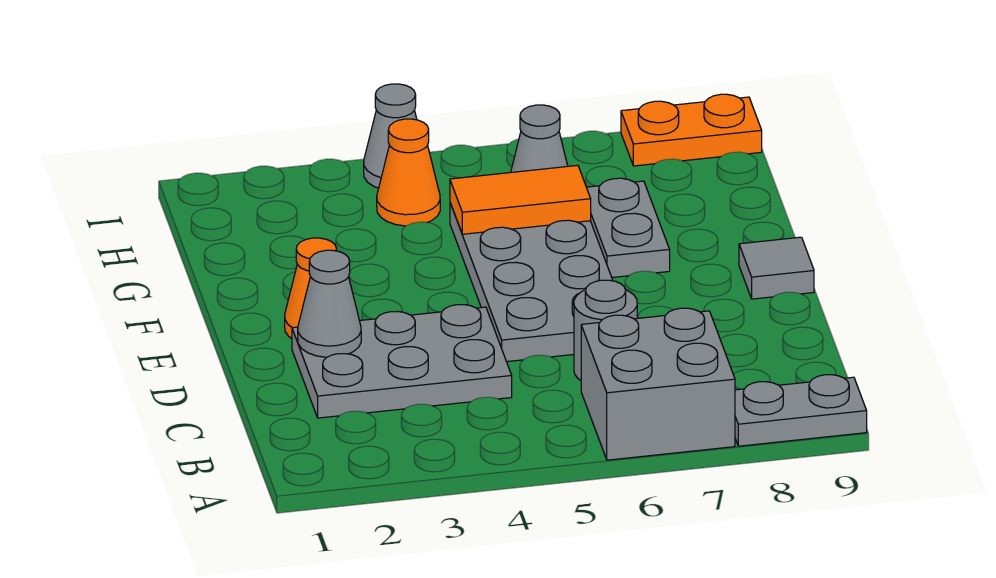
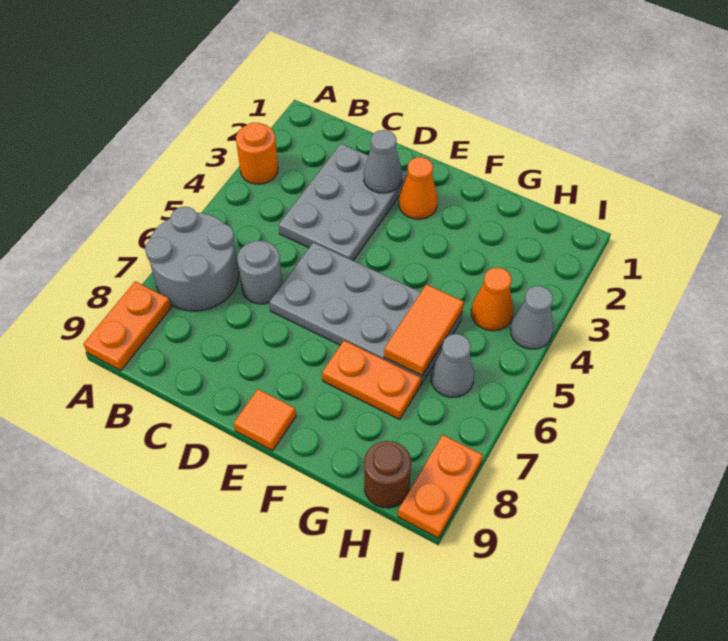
none -> orange 1x1 round brick [236,122,278,184]
grey 2x2 brick [581,308,735,460] -> grey 2x2 round brick [145,207,239,311]
grey 1x2 plate [735,375,867,446] -> orange 1x2 plate [83,281,171,371]
grey 1x1 tile [739,237,814,299] -> orange 1x1 tile [234,389,296,451]
grey 1x2 plate [586,178,670,278] -> orange 1x2 plate [322,341,421,419]
none -> brown 1x1 round brick [364,441,411,508]

